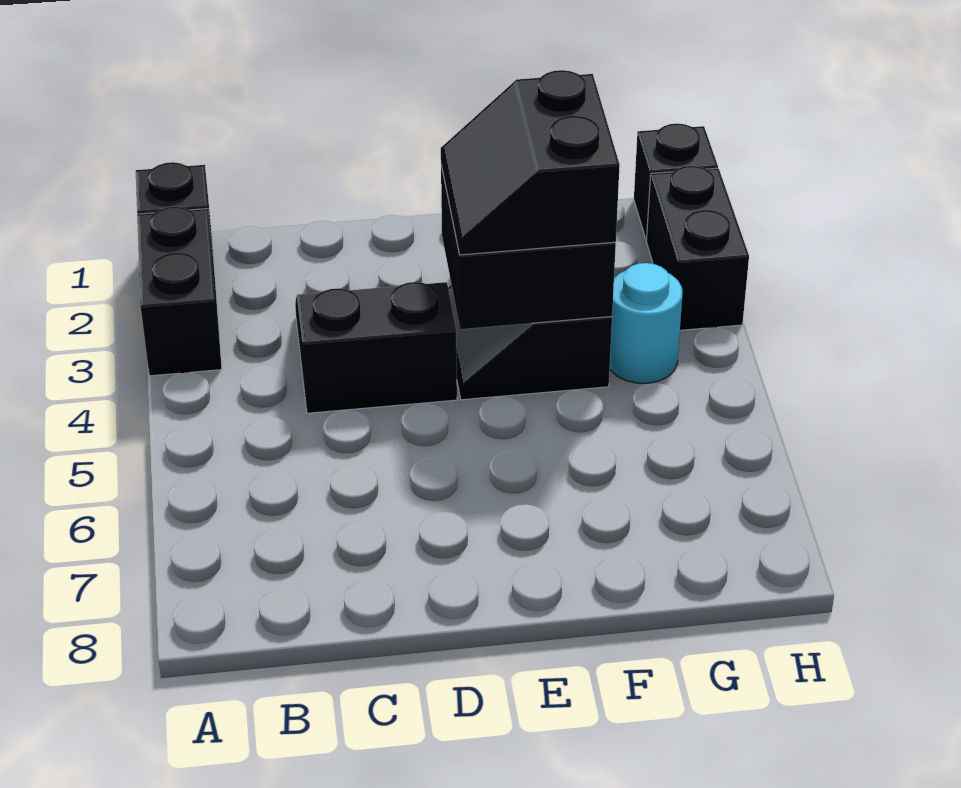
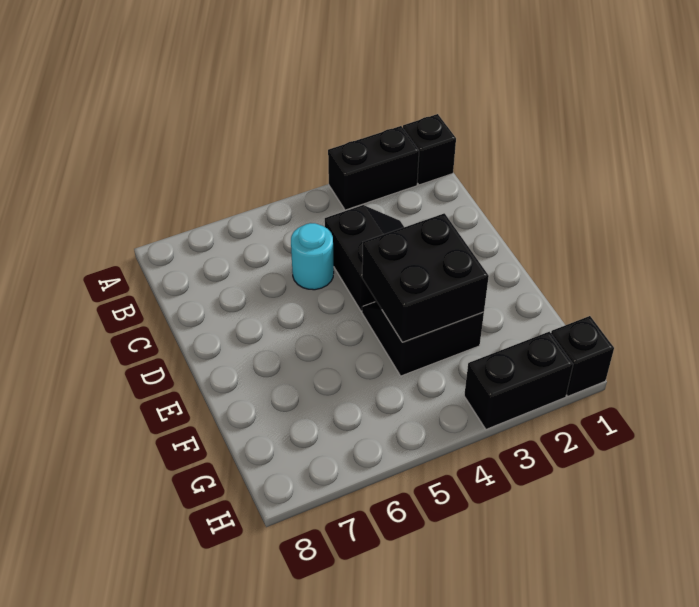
black 2x2 slope [441,70,620,255] -> none
cyan 1x1 round brick [610,263,683,383] -> cyan 1x1 round brick moved to [291,223,334,290]

